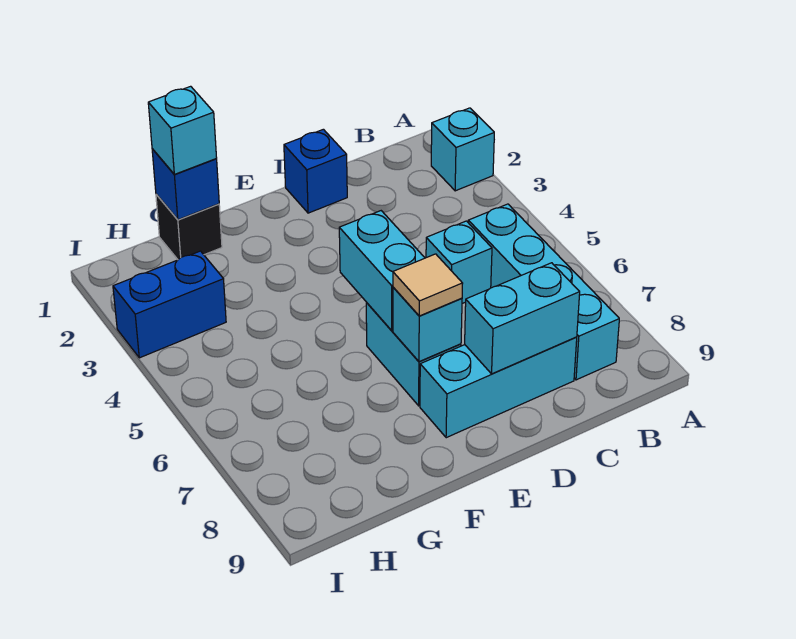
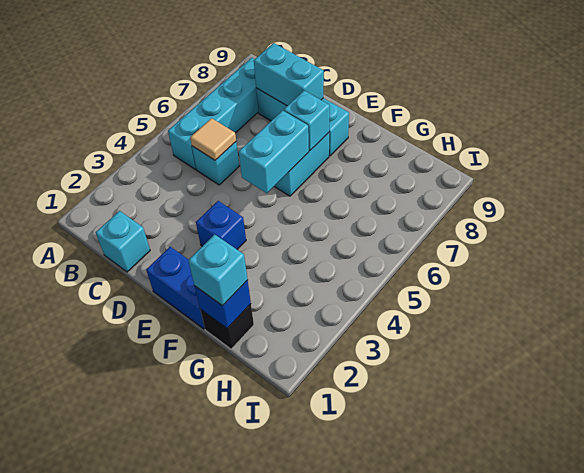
cyan 1x1 brick [431,108,494,191] -> cyan 1x1 brick moved to [96,211,150,272]
blue 1x1 brick [284,129,347,213] -> blue 1x1 brick moved to [196,201,246,249]
tan 1x1 tile [393,254,463,316] -> tan 1x1 tile moved to [190,118,236,160]
blue 1x2 brick [113,251,226,358] -> blue 1x2 brick moved to [146,247,205,329]

